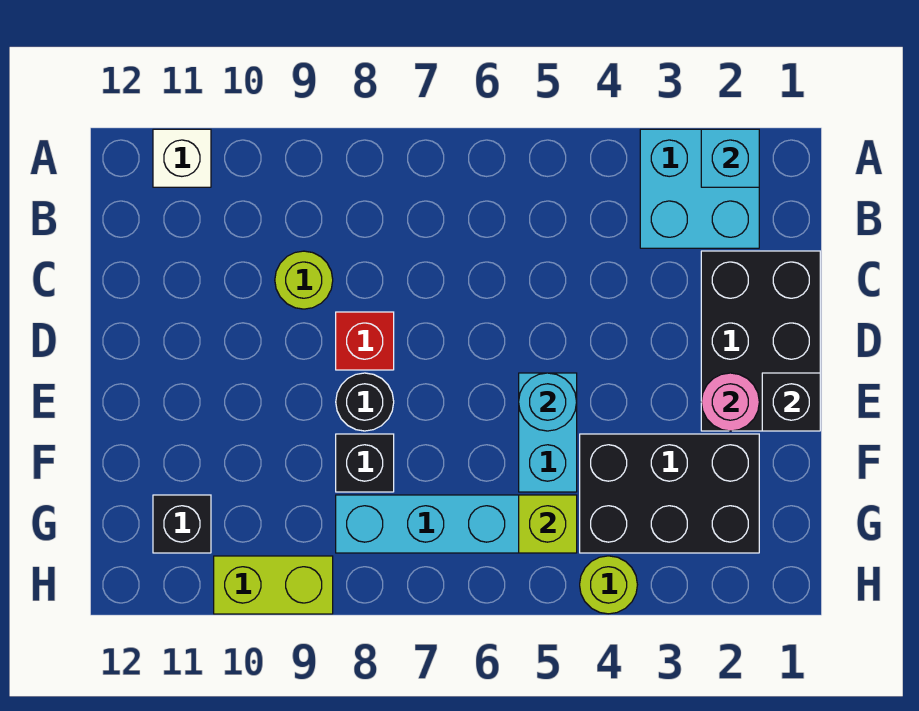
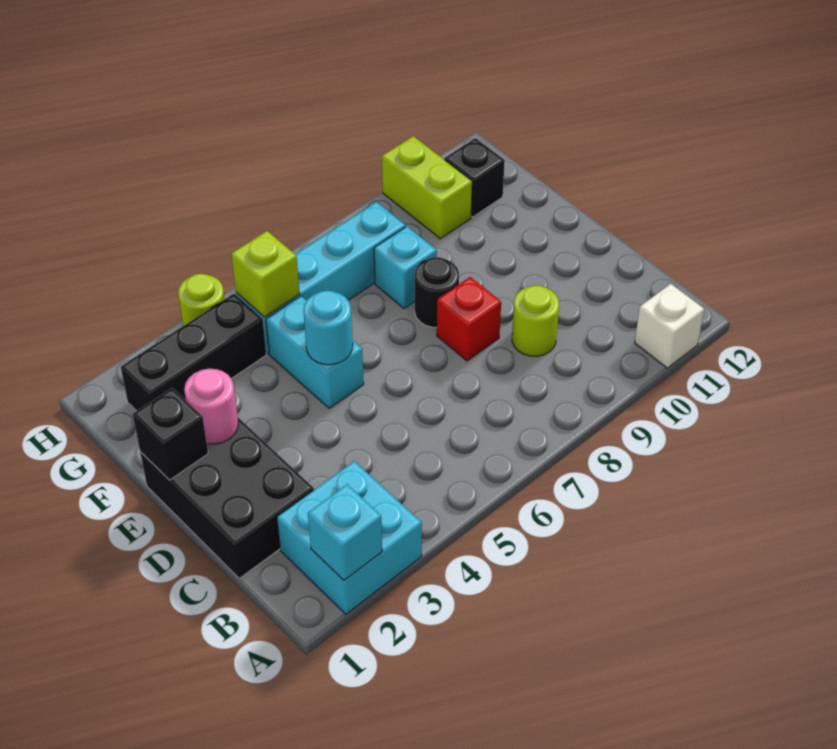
black 2x3 brick [580,434,759,553] -> black 1x3 brick [121,294,266,411]
black 1x1 brick [336,434,394,492] -> cyan 1x1 brick [374,226,437,308]
lime 1x2 brick [214,556,333,614] -> lime 1x2 brick turned to [382,136,472,239]

